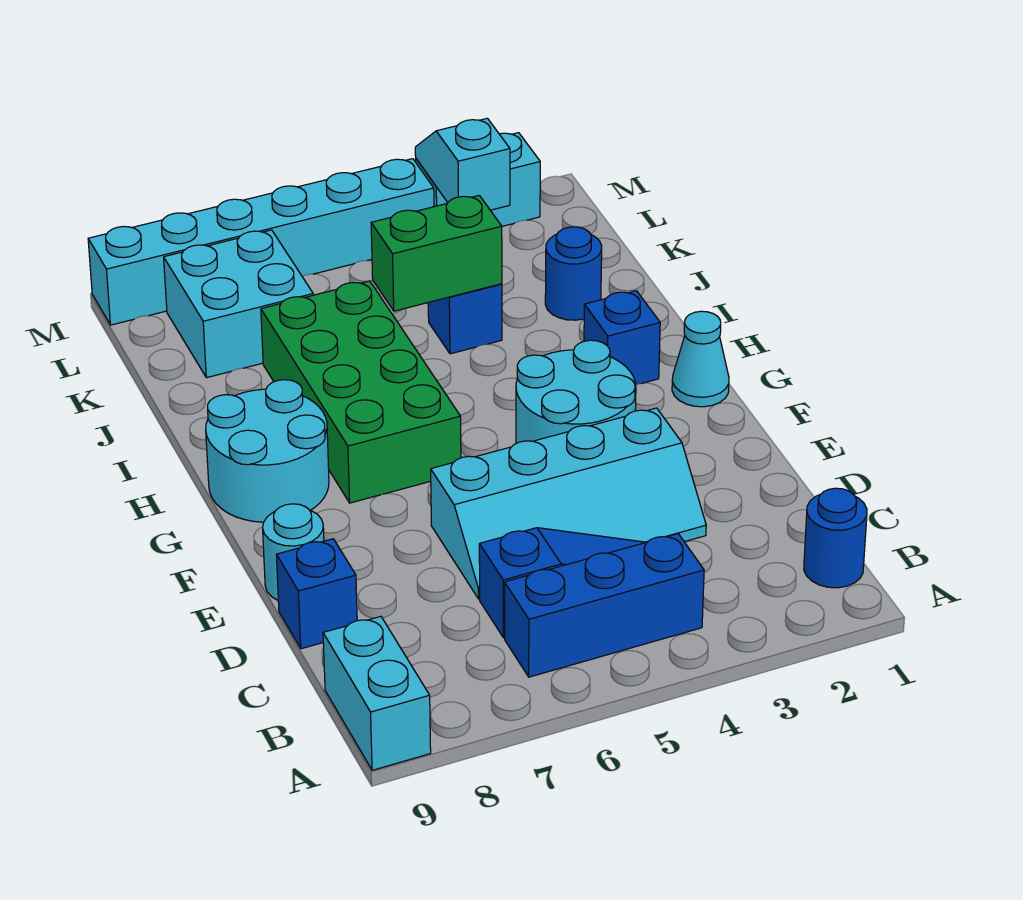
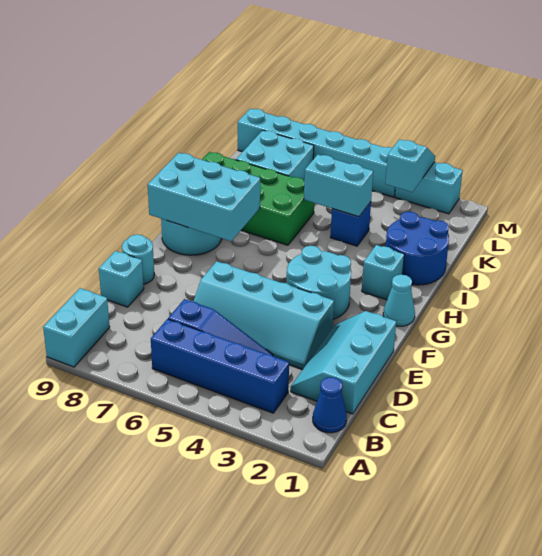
blue 1x1 round brick [804,488,867,588] -> blue 1x1 cone [313,377,347,433]
blue 1x3 brick [505,534,704,677] -> blue 1x4 brick [151,319,289,413]
none -> cyan 2x3 slope [291,311,396,414]
blue 1x1 brick [276,539,357,649] -> cyan 1x1 brick [99,251,144,307]
green 2x4 brick [261,281,461,503] -> green 2x4 brick turned to [202,152,314,245]
none -> cyan 2x3 brick [148,153,260,241]
blue 1x1 brick [584,291,660,385] -> cyan 1x1 brick [362,245,404,300]
blue 1x1 round brick [545,227,602,320] -> blue 2x2 round brick [386,212,449,285]
green 1x2 brick [371,195,502,311] -> cyan 1x2 brick [304,155,373,217]

